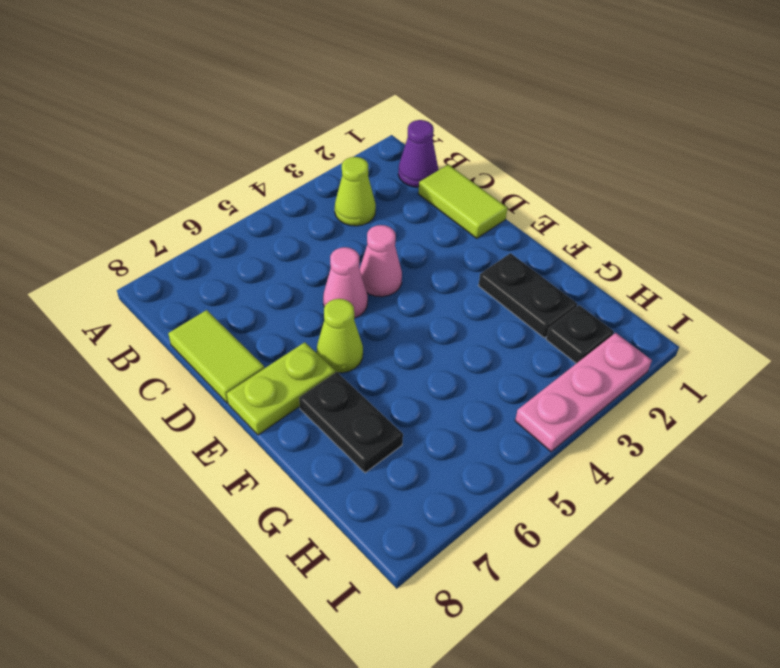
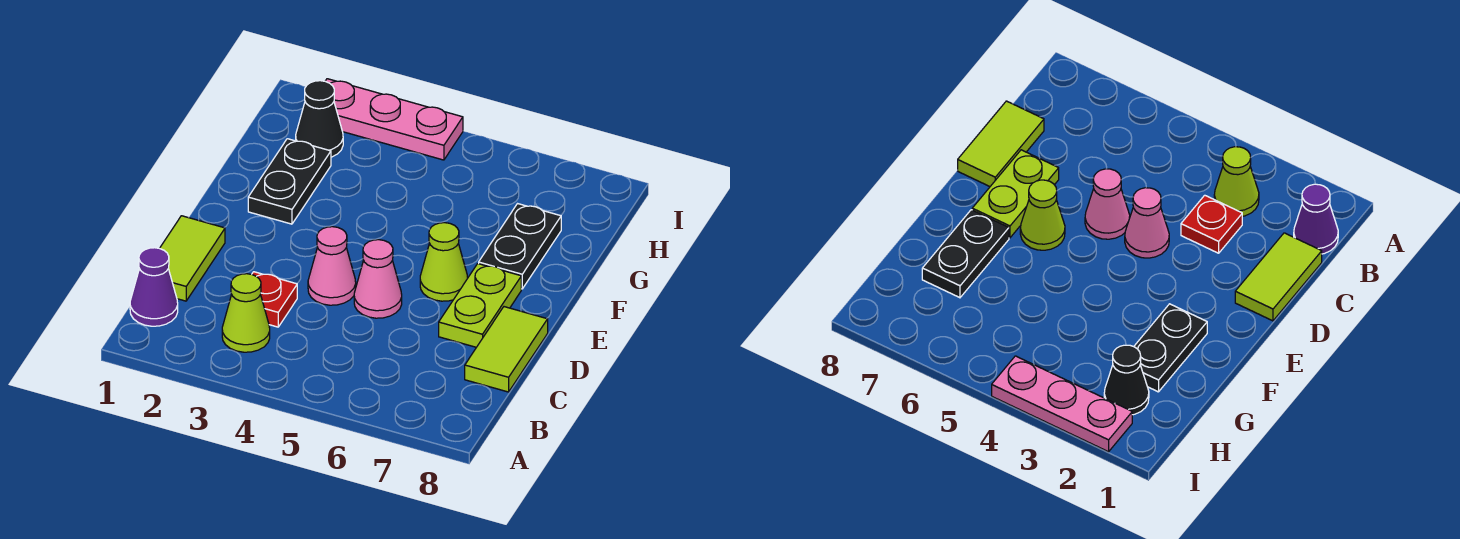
none -> red 1x1 plate [252,272,297,327]
lime 1x2 plate [227,342,335,435] -> lime 1x2 plate turned to [439,264,521,347]
black 1x1 plate [546,305,614,363] -> black 1x1 cone [296,81,343,157]

